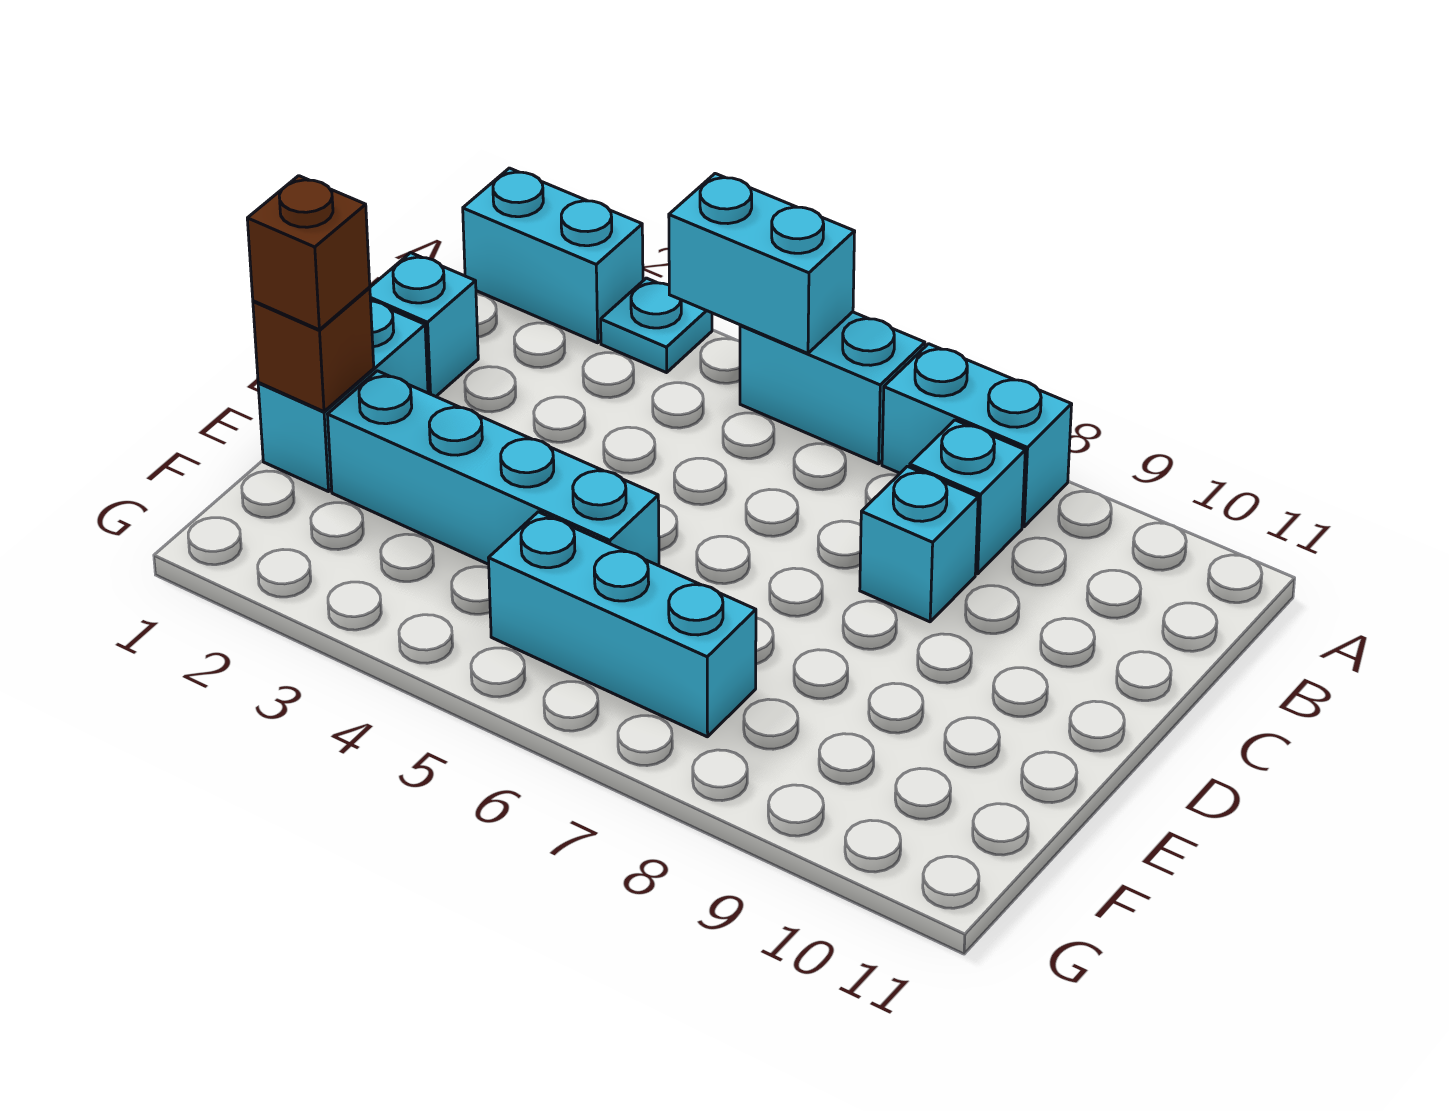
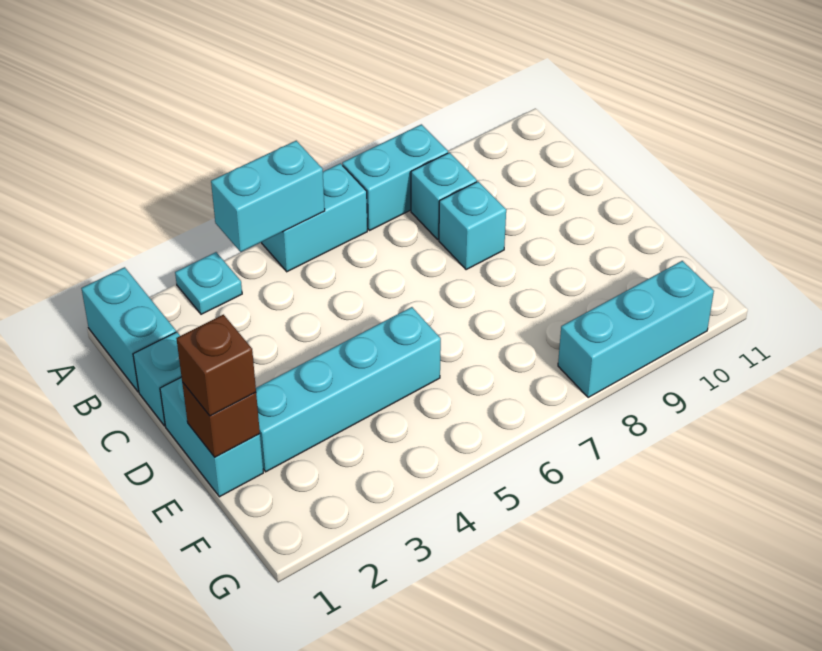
cyan 1x2 brick [463,168,643,343] -> cyan 1x2 brick turned to [81,267,176,392]
cyan 1x3 brick [489,512,756,737] -> cyan 1x3 brick moved to [558,261,714,398]

